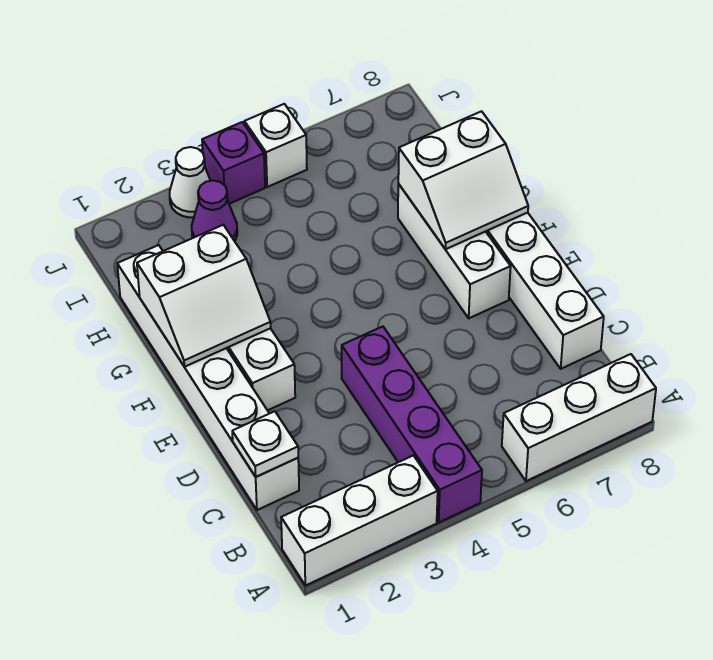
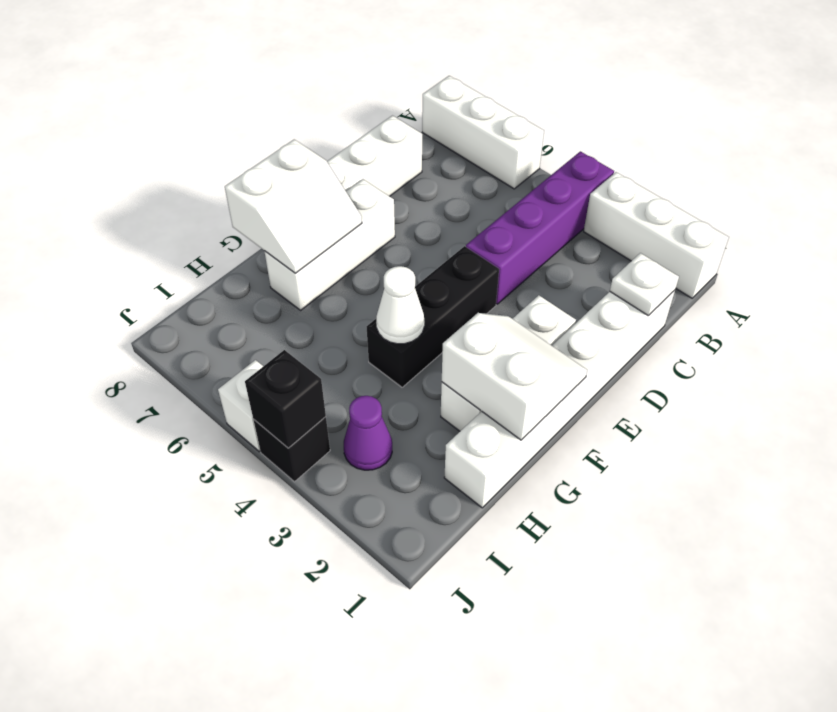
none -> black 1x3 brick [367,246,499,387]
white 2x2 slope [398,111,528,249] -> white 2x2 slope turned to [225,139,362,273]
white 1x1 cone [170,147,211,217] -> white 1x1 cone moved to [376,266,424,344]
purple 1x1 brick [202,122,265,204] -> black 1x1 brick [253,417,330,482]
none -> black 1x1 brick [245,350,326,448]

